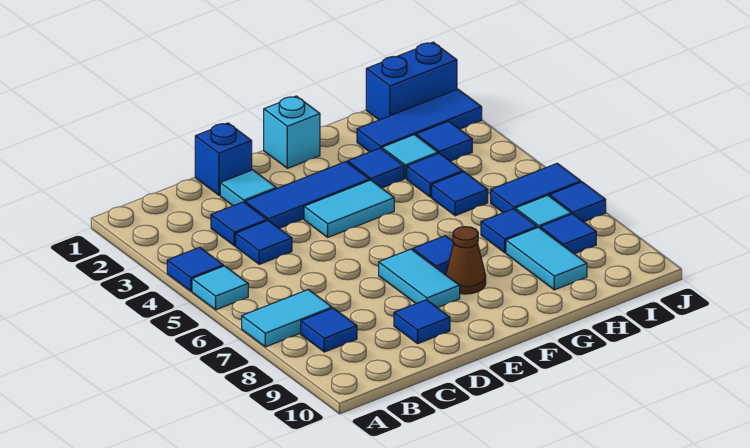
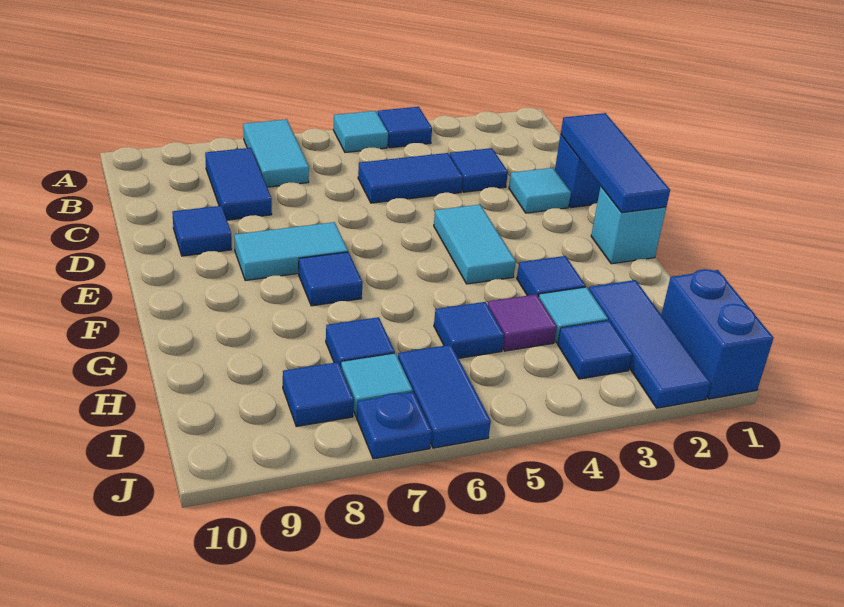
blue 1x1 tile [301,308,357,352] -> blue 1x2 tile [205,148,272,220]
blue 1x1 tile [236,220,292,264] -> blue 1x2 tile [358,153,463,203]
blue 1x3 tile [245,162,370,228] -> blue 1x3 tile moved to [561,113,670,213]
brown 1x1 cone [446,227,486,294] -> none
blue 1x1 tile [407,153,463,197] -> purple 1x1 tile [488,294,557,351]
cyan 1x2 tile [506,227,587,290] -> none
blue 1x1 tile [550,182,606,222] -> blue 1x1 plate [357,392,432,459]

